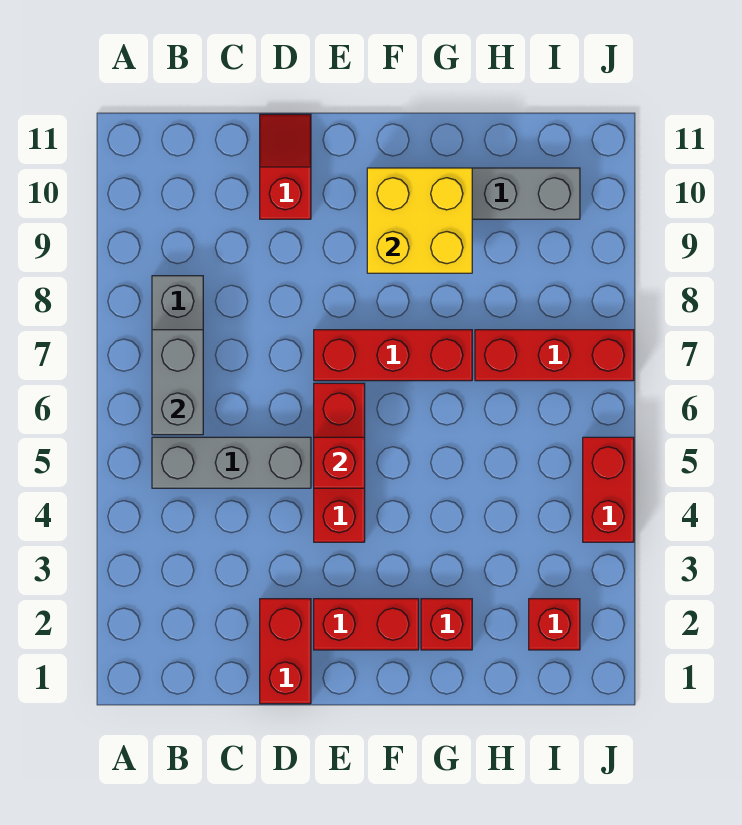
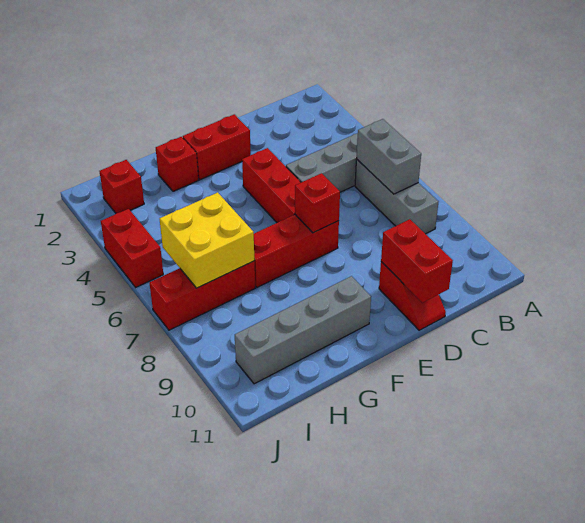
red 1x2 brick [260,599,311,704] -> red 1x2 brick moved to [381,219,453,303]
red 1x1 brick [314,437,365,488] -> red 1x1 brick moved to [295,173,340,233]
yellow 2x2 brick [367,168,472,273] -> yellow 2x2 brick moved to [160,192,254,288]

